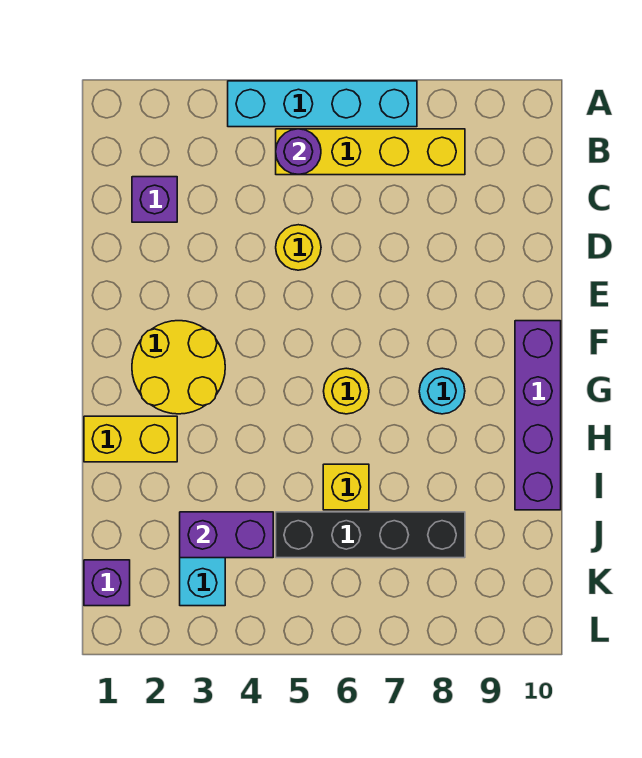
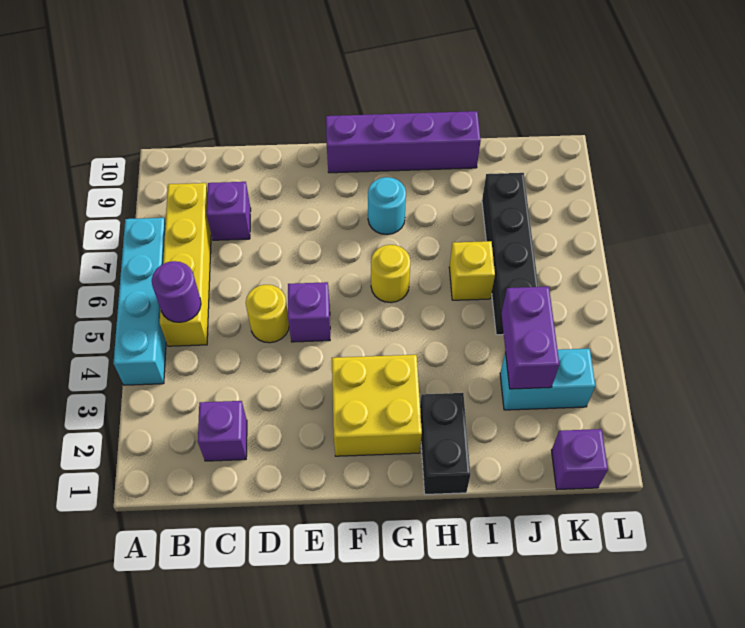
none -> purple 1x1 brick [207,182,251,240]
none -> purple 1x1 brick [288,282,330,342]
yellow 2x2 round brick [132,321,225,414] -> yellow 2x2 brick [332,355,422,456]
yellow 1x2 brick [84,416,177,462] -> black 1x2 brick [420,393,471,495]

